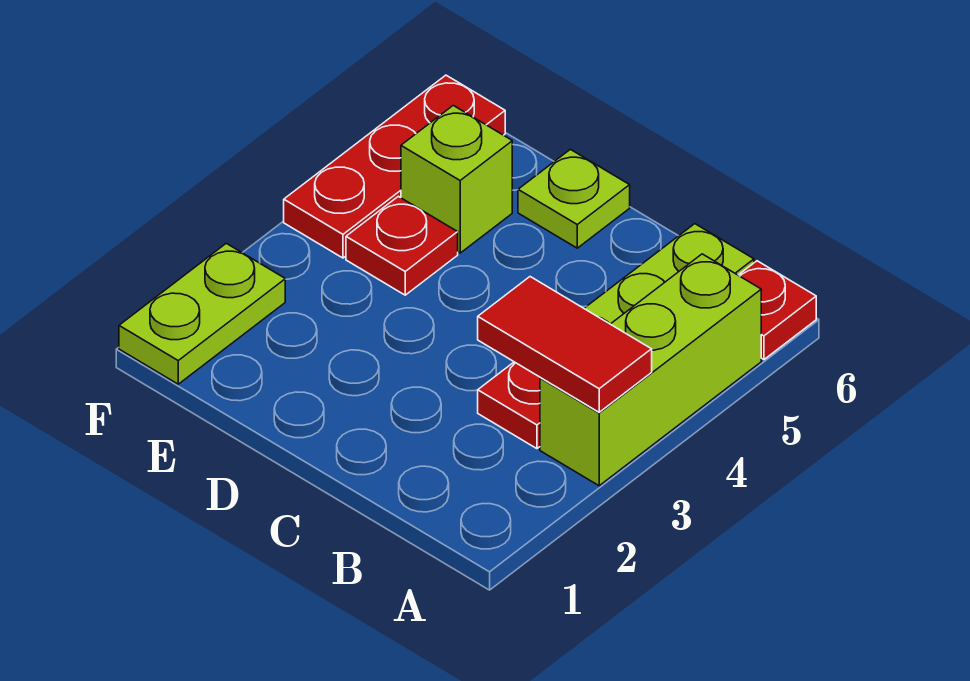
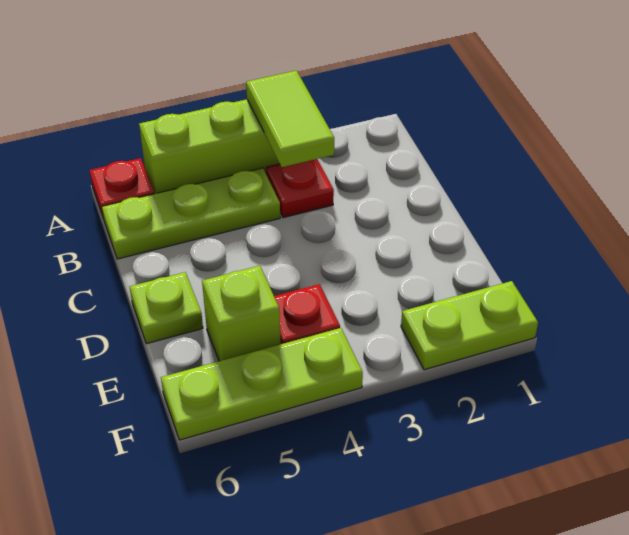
red 1x2 tile [478,277,652,412] -> lime 1x2 tile [246,71,334,167]
red 1x3 plate [284,75,505,258] -> lime 1x3 plate [161,328,363,440]

